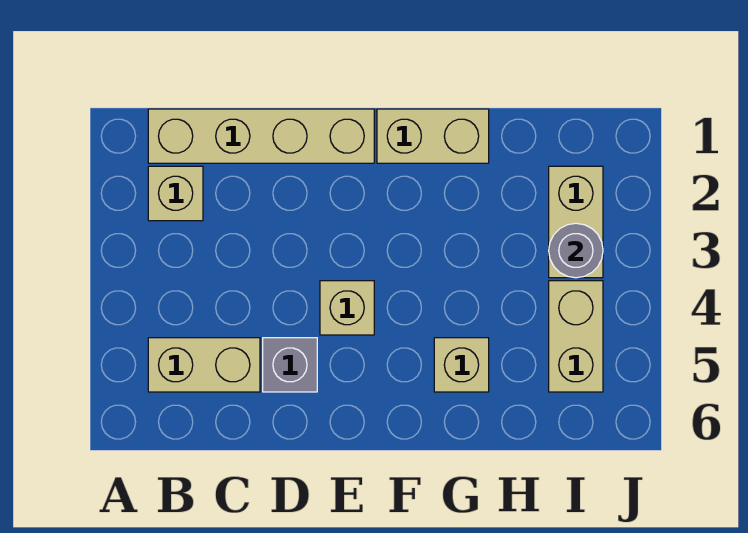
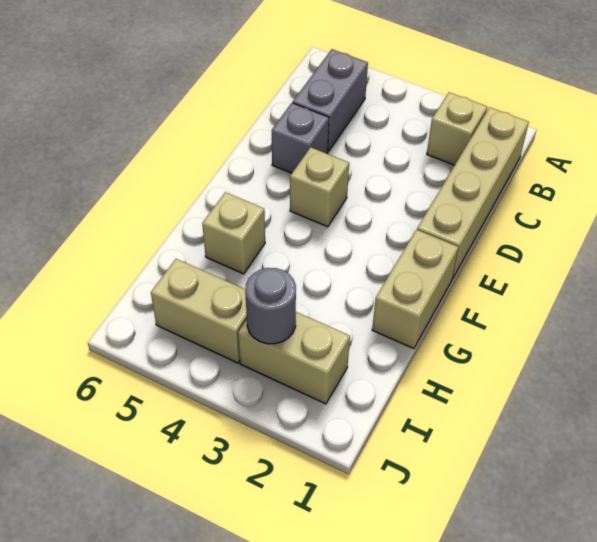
tan 1x2 brick [148,338,260,392] -> grey 1x2 brick [293,49,368,151]

